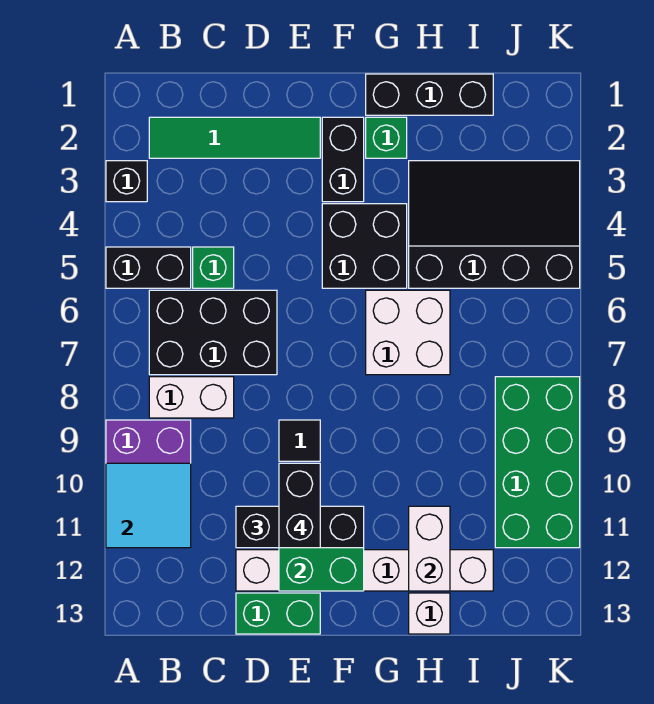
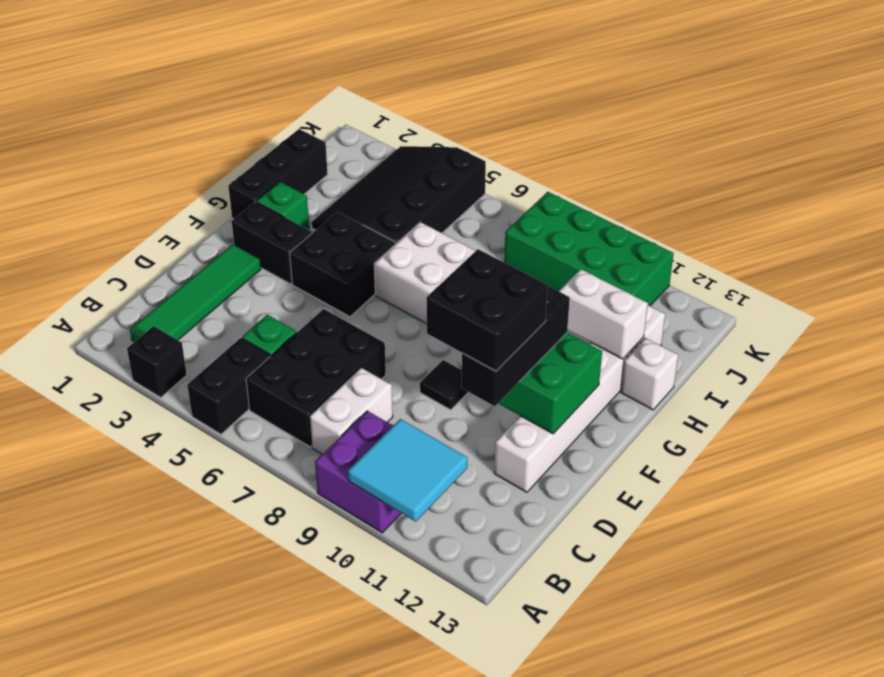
green 1x2 brick [236,593,320,634] -> none
black 1x2 brick [279,463,320,548] -> black 2x2 brick [427,249,548,371]

